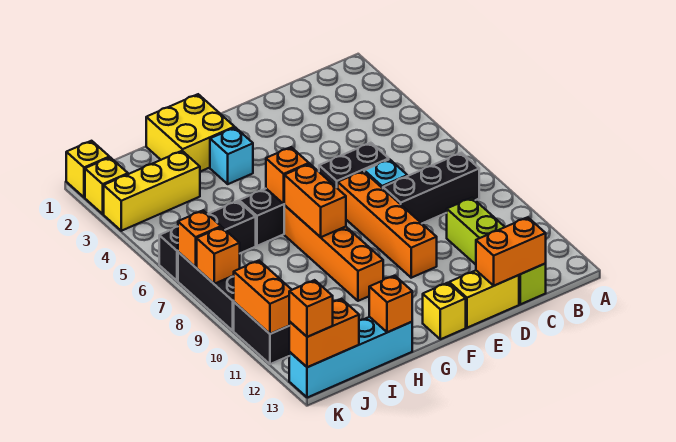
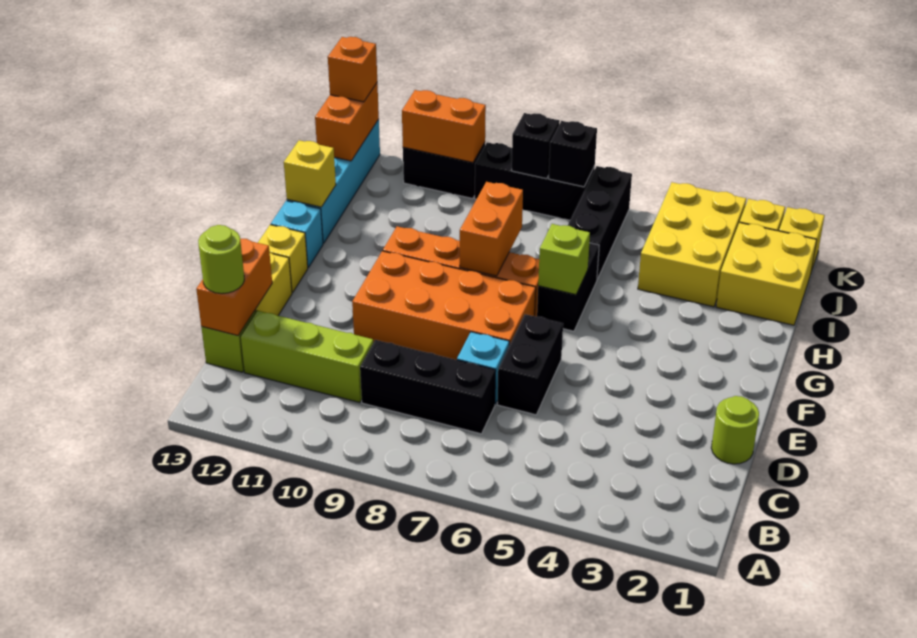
black 1x3 brick [383,153,479,223] -> black 1x3 brick turned to [360,340,496,434]
none -> lime 1x1 round brick [198,225,244,294]
none -> lime 1x1 round brick [711,396,759,464]
orange 1x4 brick [338,171,437,278] -> orange 2x4 brick [352,251,536,360]
yellow 2x2 brick [146,94,235,172] -> yellow 2x2 brick moved to [716,223,817,325]
cyan 1x1 brick [210,128,253,184] -> cyan 1x1 brick moved to [271,201,323,268]
orange 1x1 brick [266,147,309,204] -> lime 1x1 brick [538,224,590,295]
orange 1x2 brick [284,164,346,237] -> orange 1x2 brick turned to [460,182,523,276]
orange 1x1 brick [369,276,412,332] -> yellow 1x1 brick [284,140,336,207]
yellow 1x3 brick [104,151,200,231] -> yellow 2x3 brick [638,182,746,307]
orange 1x1 brick [178,210,221,267] -> black 1x1 brick [549,121,597,187]
orange 1x1 brick [197,227,240,284] -> black 1x1 brick [512,113,560,179]

